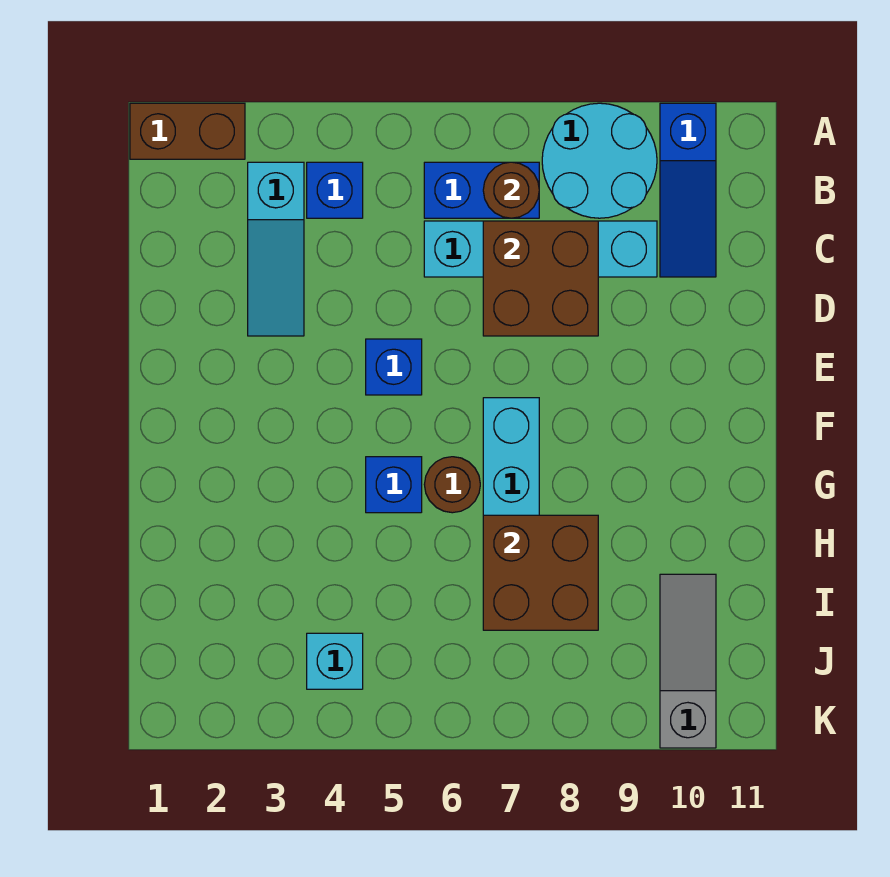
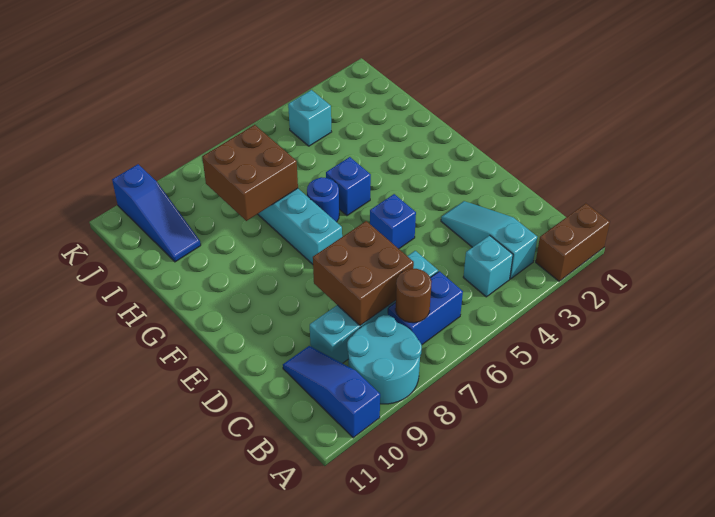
blue 1x1 brick [307,162,363,218] -> cyan 1x1 brick [463,235,513,297]
brown 1x1 round brick [424,457,480,513] -> blue 1x1 round brick [307,177,339,222]
grey 1x3 slope [660,574,716,748] -> blue 1x3 slope [112,164,201,262]

